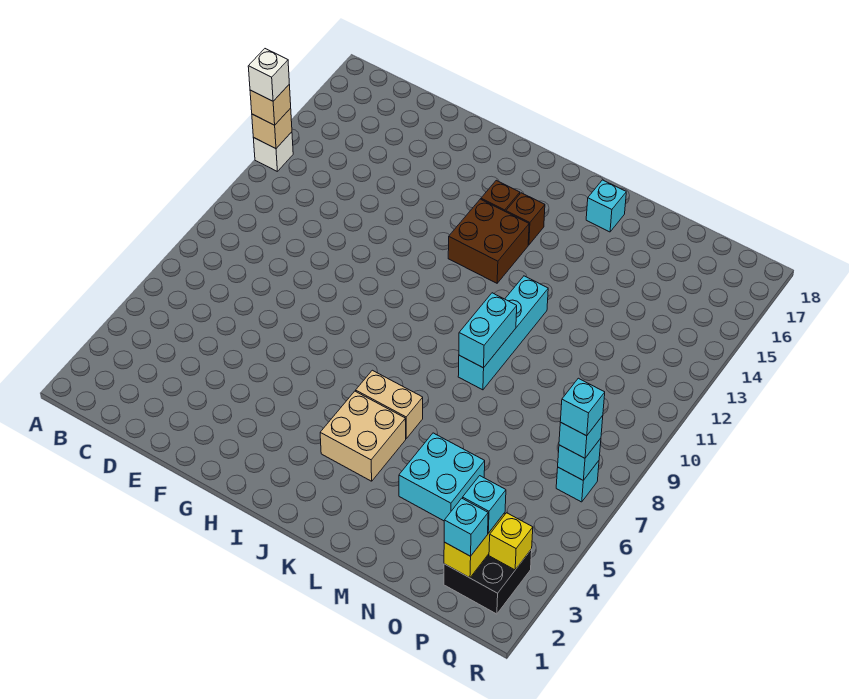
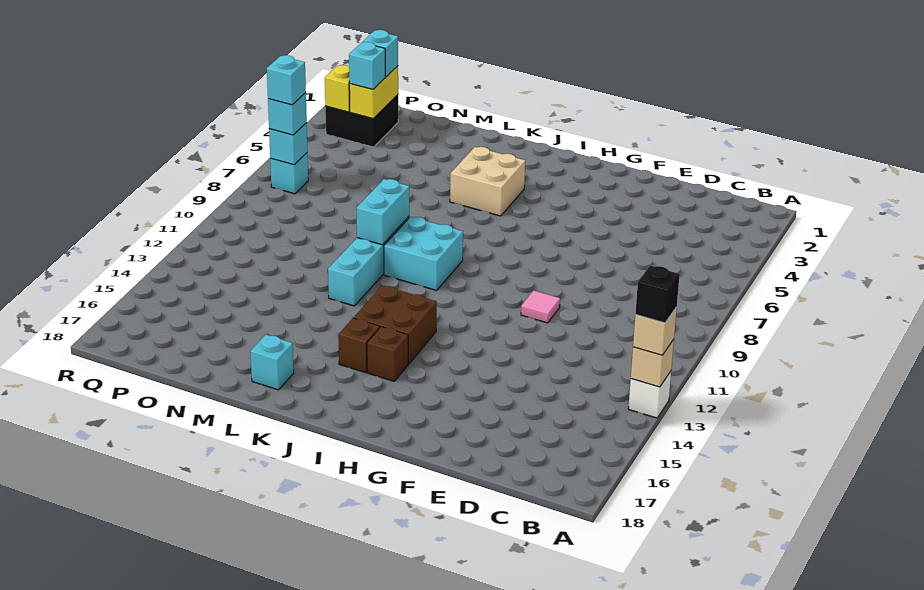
white 1x1 brick [248,49,289,101] -> black 1x1 brick [635,266,680,323]
none -> pink 1x1 tile [521,290,560,323]
tan 1x2 brick [356,370,423,438] -> none
cyan 2x2 brick [399,433,485,521] -> cyan 2x2 brick moved to [384,217,463,290]

